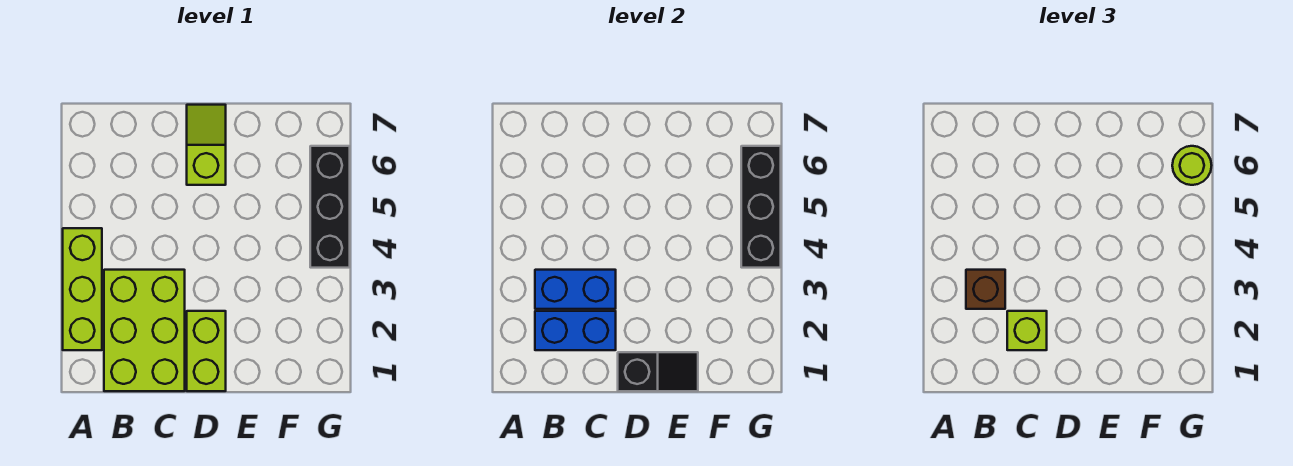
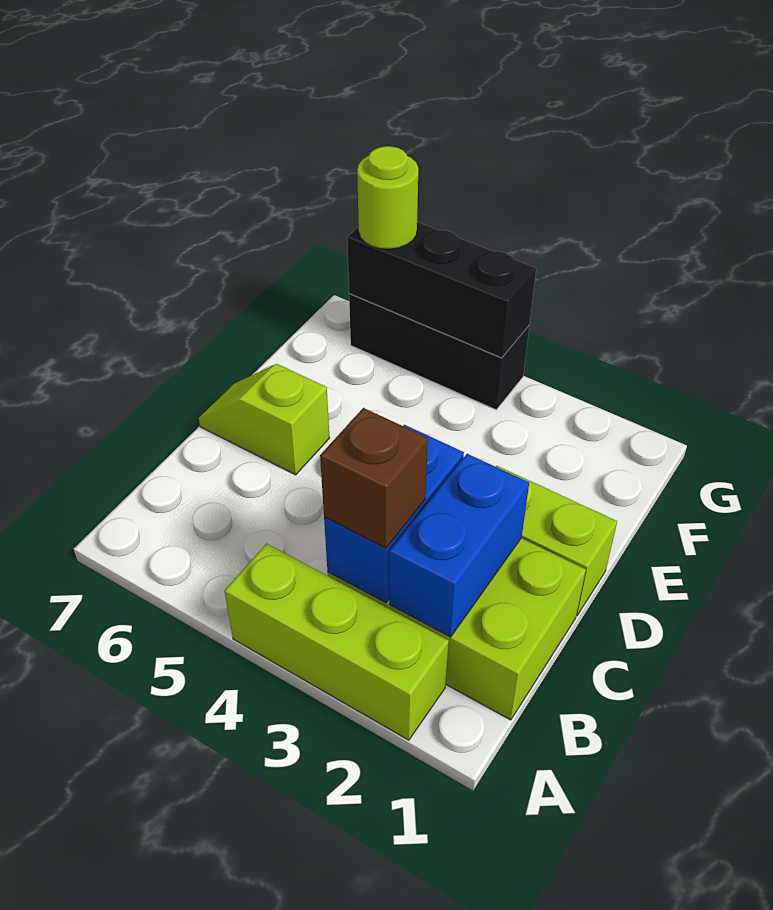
lime 1x1 brick [1007,311,1047,350] -> none
black 1x2 slope [618,352,698,391] -> none

